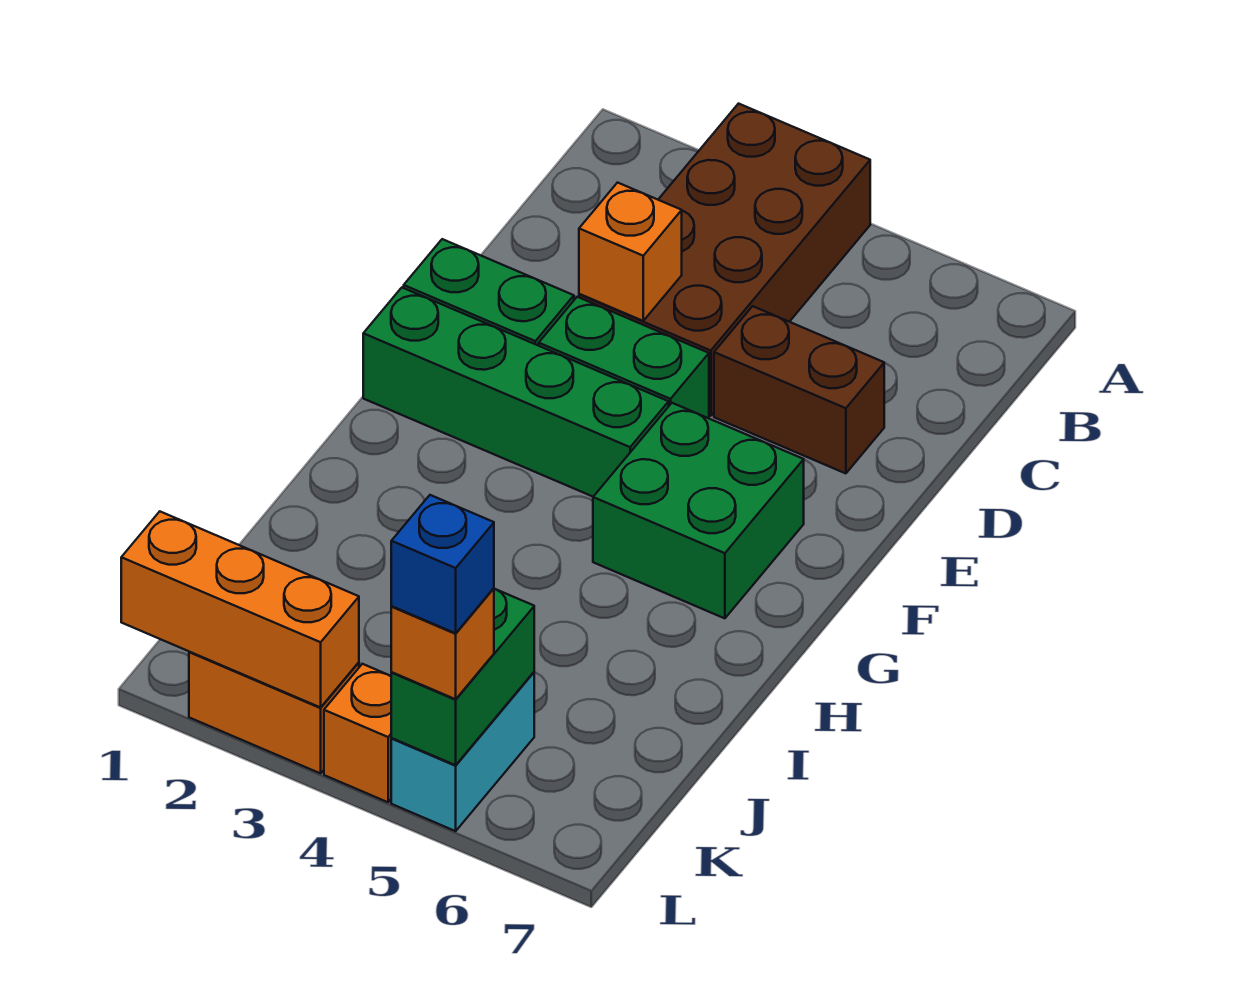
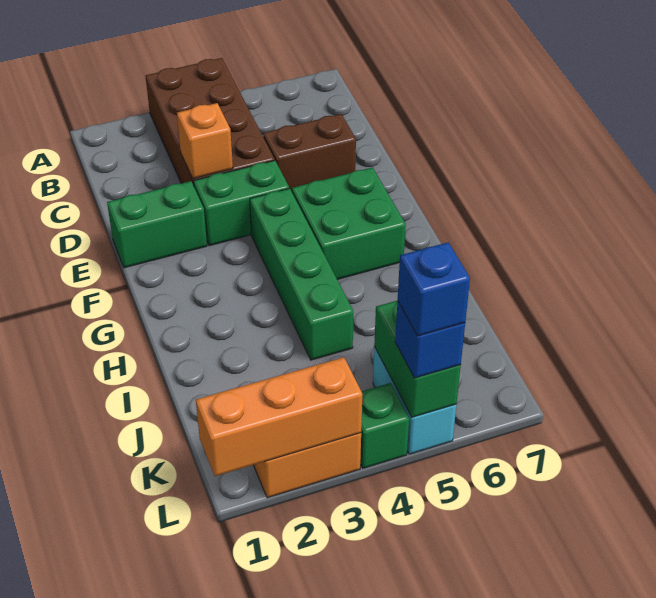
green 1x4 brick [363,288,669,497] -> green 1x4 brick turned to [250,188,353,360]
orange 1x1 brick [324,664,392,802] -> green 1x1 brick [360,383,409,468]
orange 1x1 brick [391,588,494,699] -> blue 1x1 brick [395,301,465,378]

